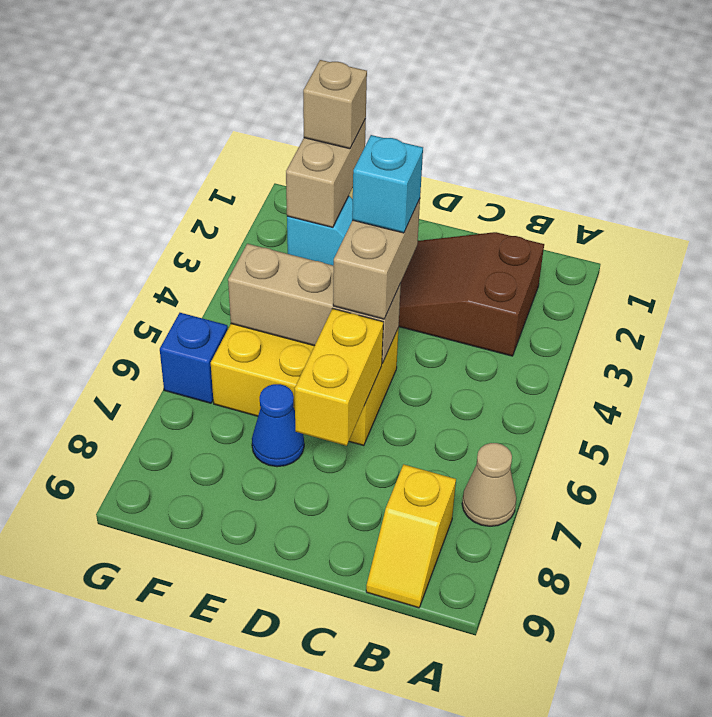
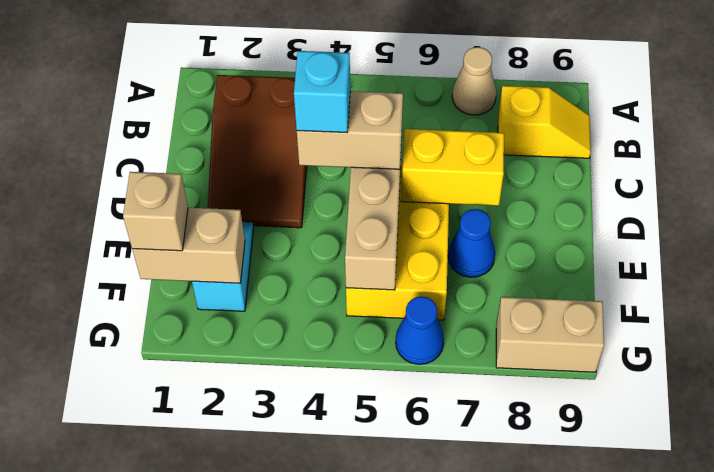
blue 1x1 brick [160,313,228,403] -> blue 1x1 cone [396,297,444,364]
none -> tan 1x2 brick [496,297,604,372]

